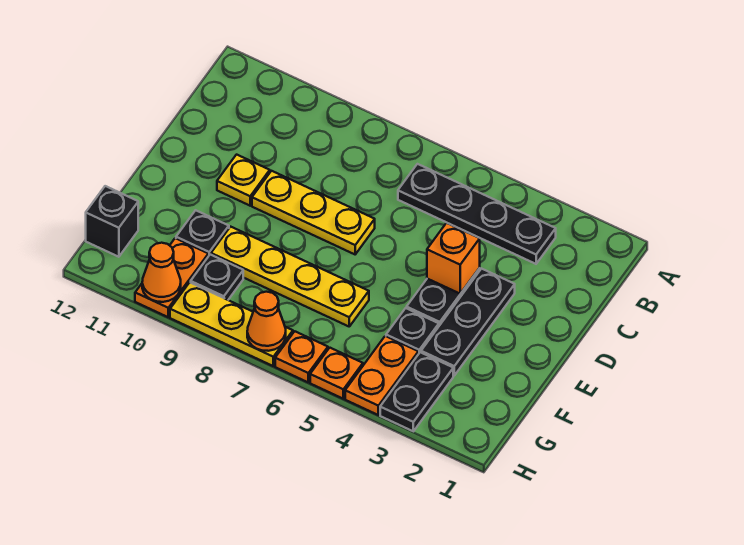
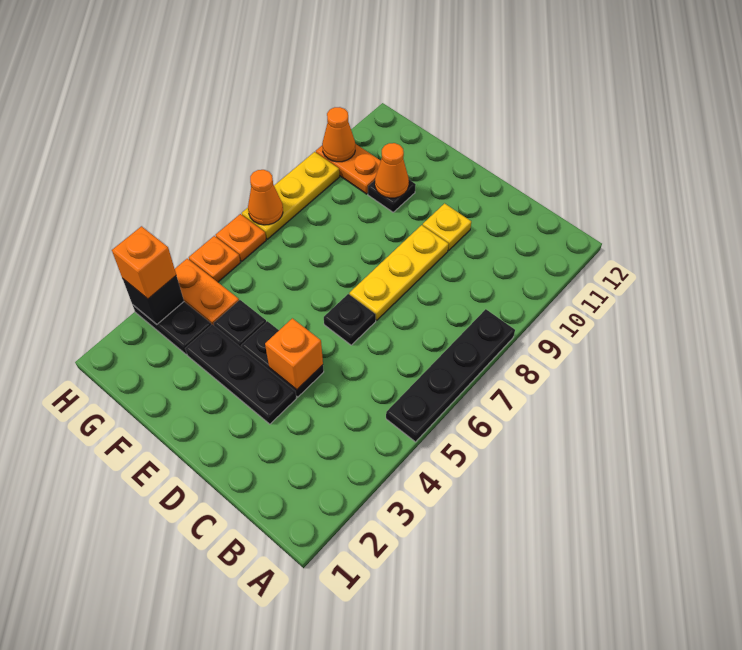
black 1x4 plate [398,164,556,264] -> black 1x4 plate moved to [386,309,515,442]
yellow 1x4 plate [211,227,369,326] -> none
none -> orange 1x1 cone [375,143,409,198]
black 1x1 plate [191,255,243,300] -> black 1x1 plate moved to [324,294,376,345]
black 1x1 brick [86,186,138,257] -> black 1x1 brick moved to [123,276,184,324]
none -> orange 1x1 brick [112,226,176,299]

